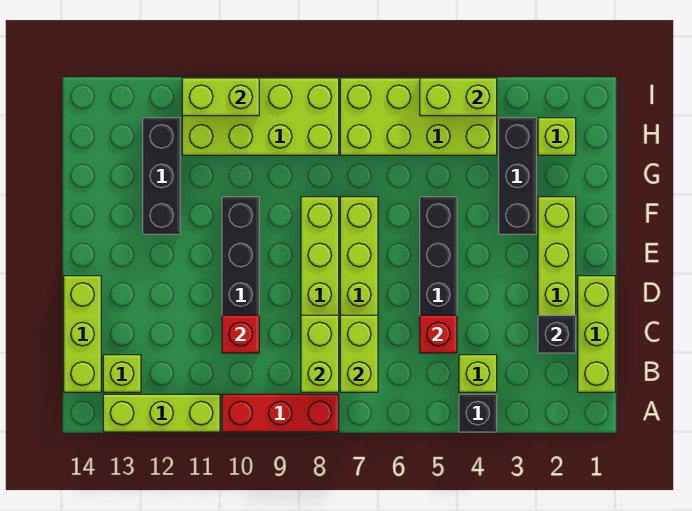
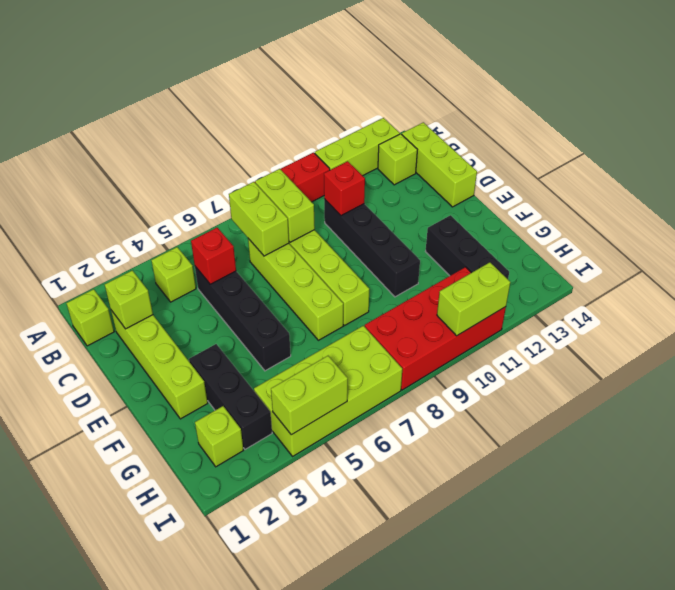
black 1x1 brick [459,394,497,432] -> none
lime 1x3 brick [578,276,615,392] -> lime 1x1 brick [66,289,114,346]
black 1x1 brick [538,315,576,353] -> lime 1x1 brick [105,270,153,329]
lime 2x4 brick [182,78,339,155] -> red 2x4 brick [365,267,506,390]

